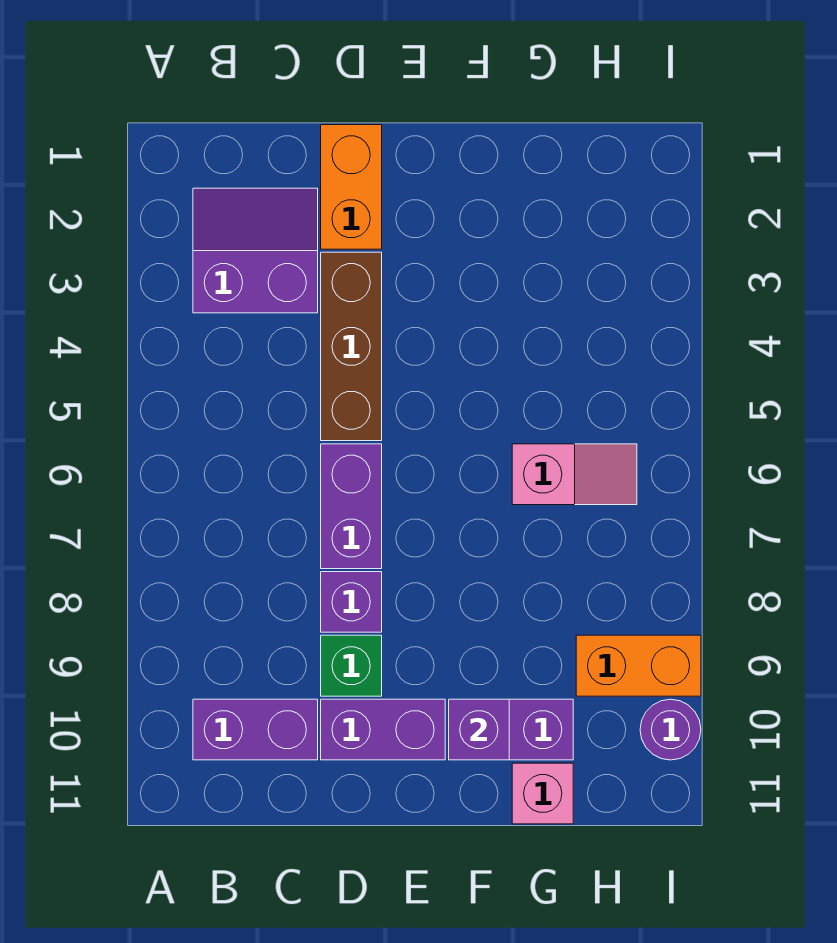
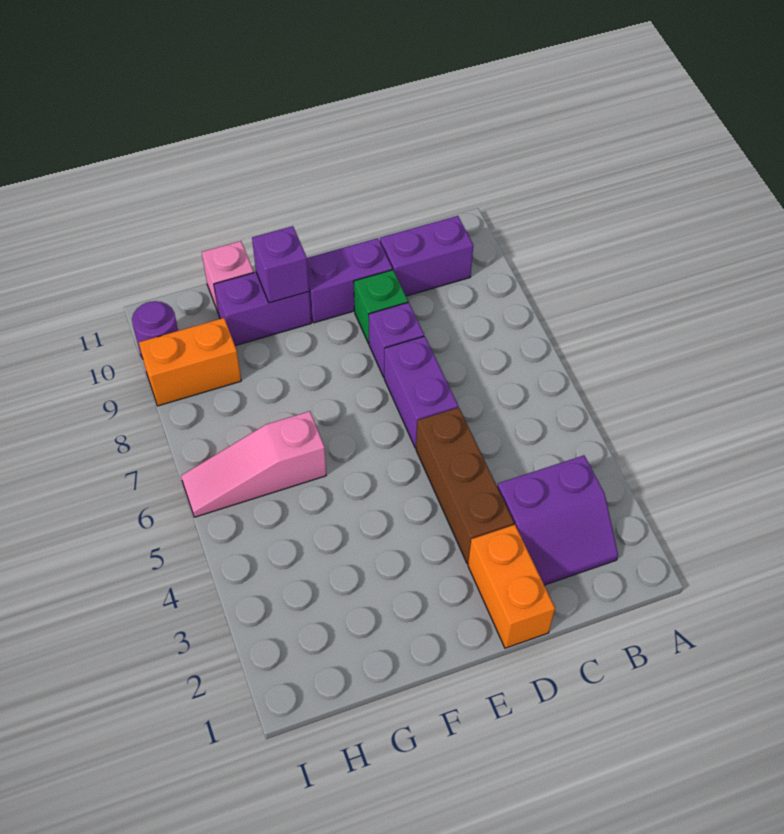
pink 1x2 slope [512,444,637,505] -> pink 1x3 slope [181,411,326,517]

